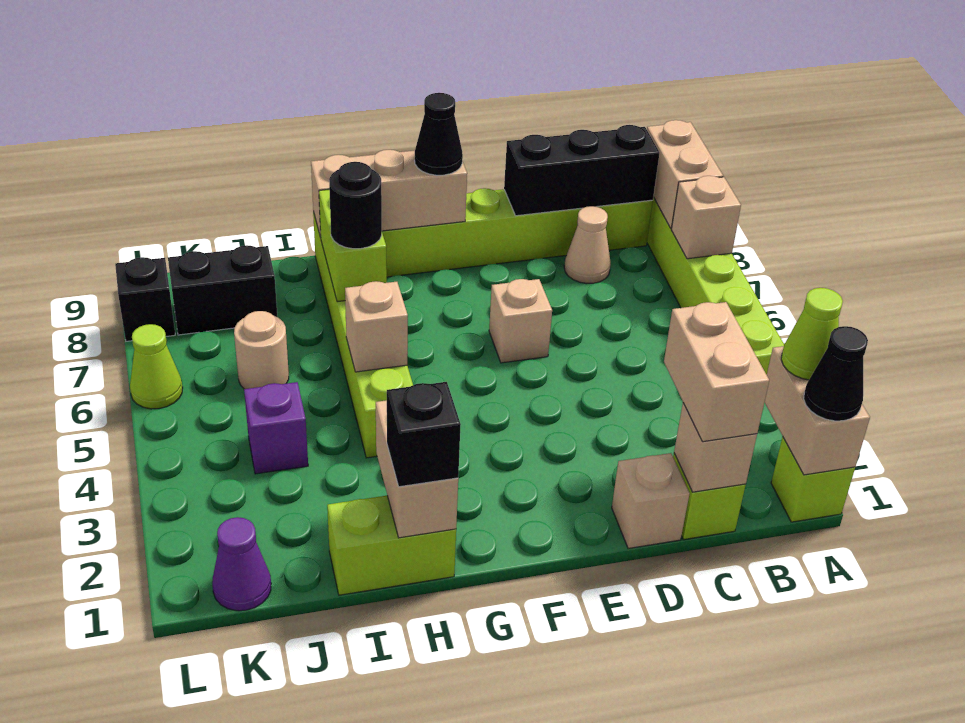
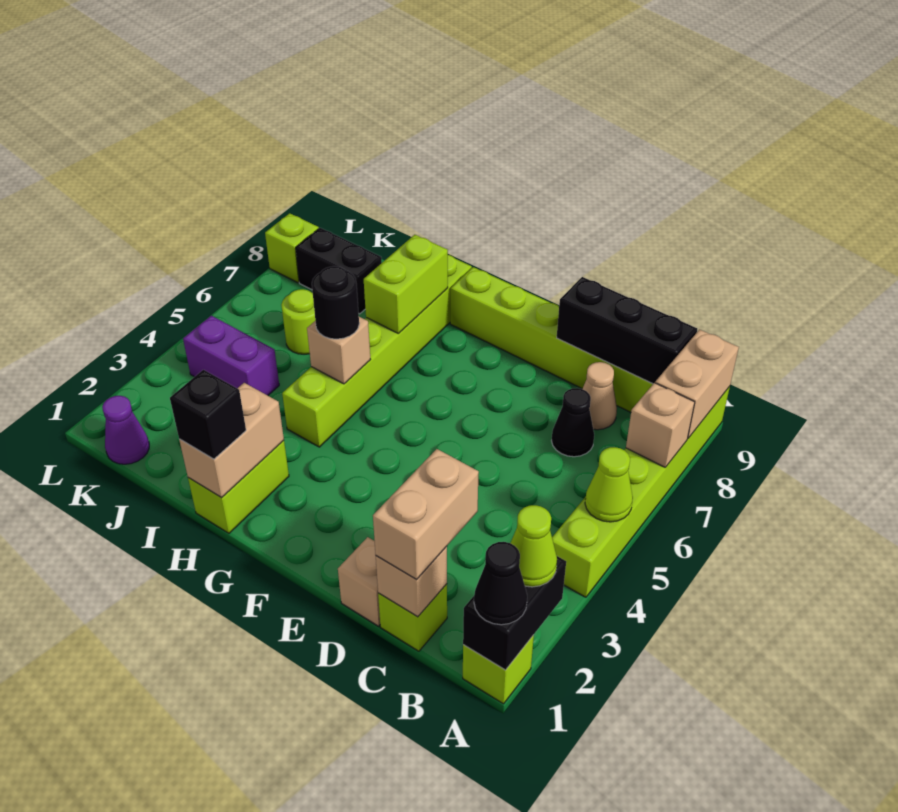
tan 1x2 brick [765,346,870,475] -> black 1x2 brick [463,556,566,670]
tan 1x1 brick [489,279,552,363] -> none
tan 1x3 brick [311,150,467,237] -> none
black 1x1 cone [415,93,463,175] -> black 1x1 cone moved to [552,388,594,457]
lime 1x2 brick [327,496,456,595] -> lime 1x2 brick turned to [188,440,289,533]
black 1x1 round brick [329,162,382,249] -> black 1x1 round brick moved to [312,266,359,339]
purple 1x1 brick [244,382,308,474] -> purple 1x2 brick [183,316,279,395]
tan 1x1 round brick [234,311,289,389] -> lime 1x1 round brick [281,289,315,354]
lime 1x1 cone [130,324,183,409] -> lime 1x1 cone moved to [585,447,633,522]
black 1x1 brick [115,257,175,341] -> lime 1x1 brick [265,213,319,283]

